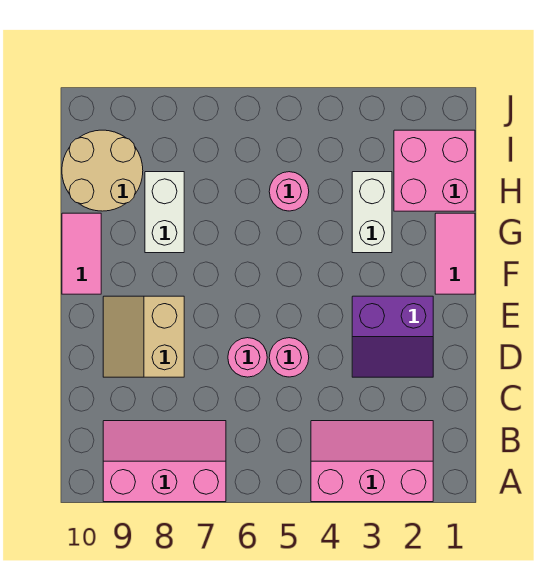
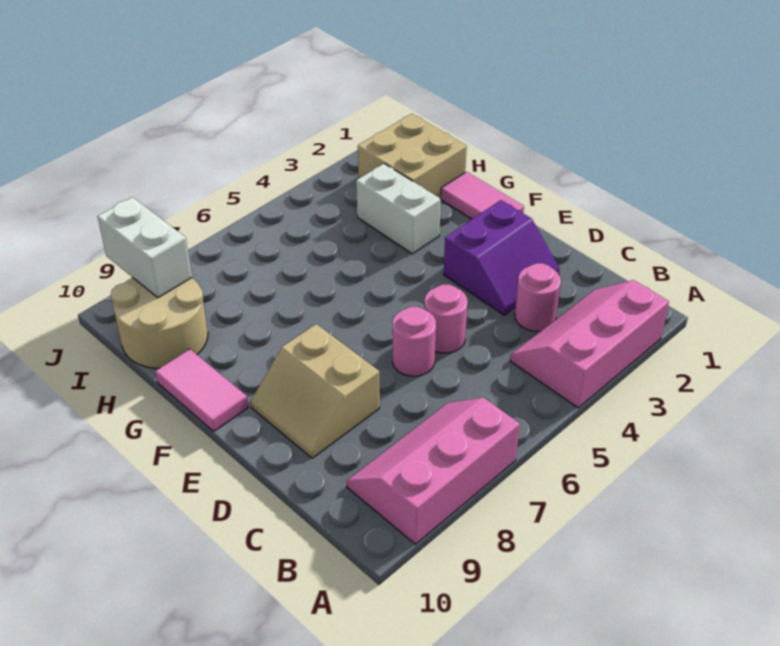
white 1x2 brick [145,172,184,253] -> white 1x2 brick moved to [97,197,192,298]
pink 2x2 brick [394,130,475,211] -> tan 2x2 brick [358,114,467,198]
pink 1x1 round brick [269,172,309,211] -> pink 1x1 round brick moved to [515,263,561,331]

